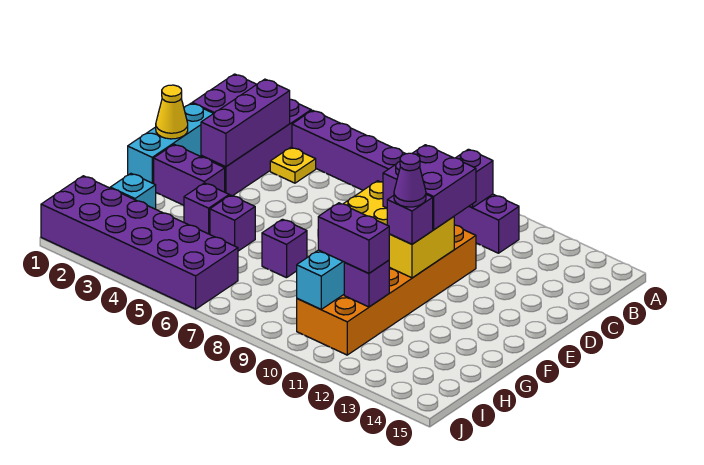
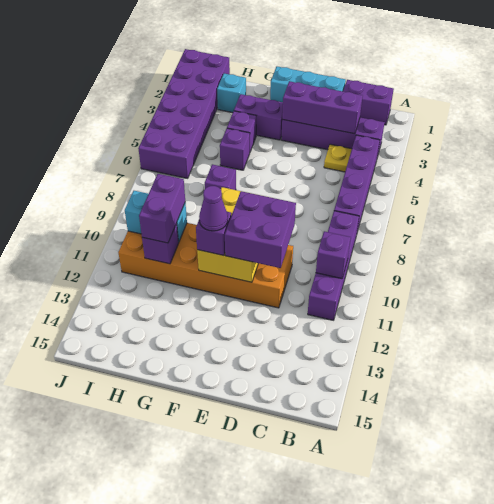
yellow 1x1 cone [156,85,188,139] -> none
purple 1x2 brick [154,144,225,205] -> purple 1x2 brick turned to [234,94,283,140]

